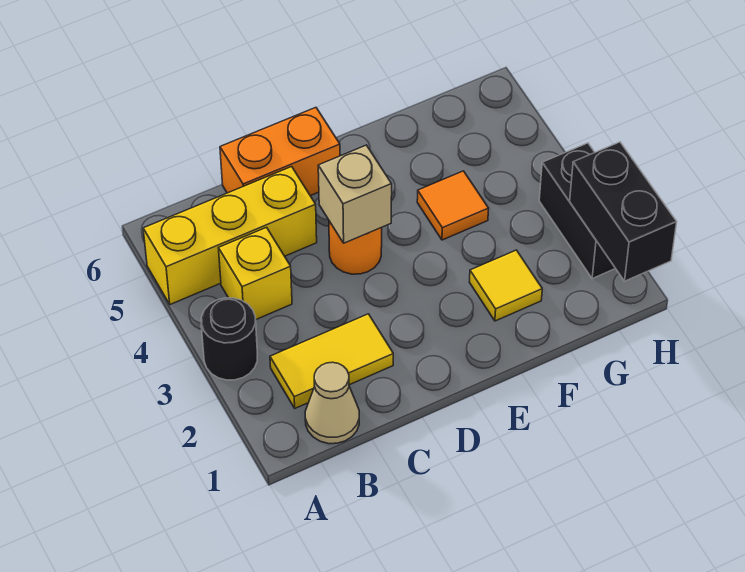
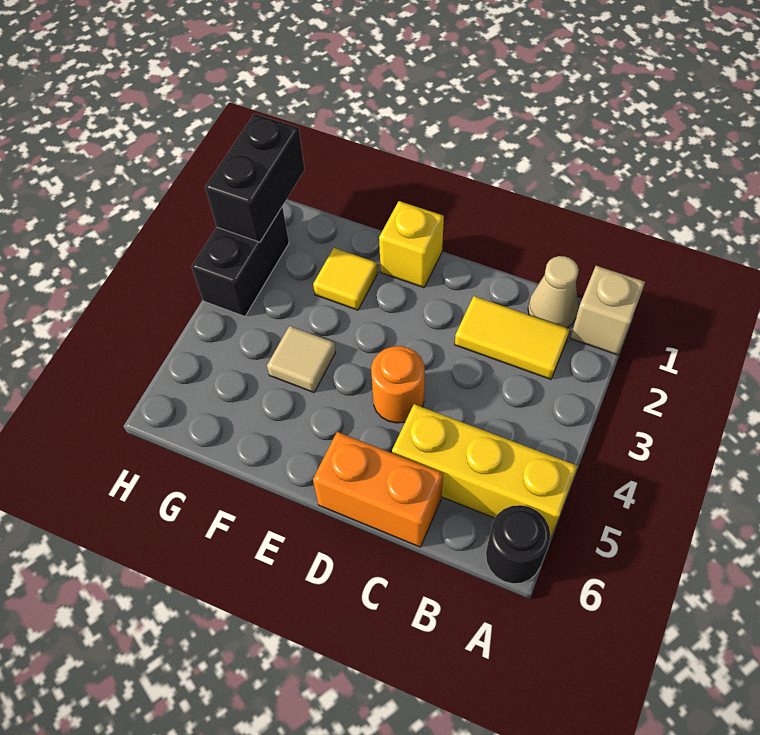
black 1x1 round brick [201,298,258,380] -> black 1x1 round brick moved to [486,505,550,584]
yellow 1x1 brick [219,228,292,319] -> yellow 1x1 brick moved to [379,201,444,288]
tan 1x1 brick [318,145,392,243] -> tan 1x1 brick moved to [571,266,645,355]
orange 1x1 tile [417,171,489,240] -> tan 1x1 tile [267,326,336,393]

